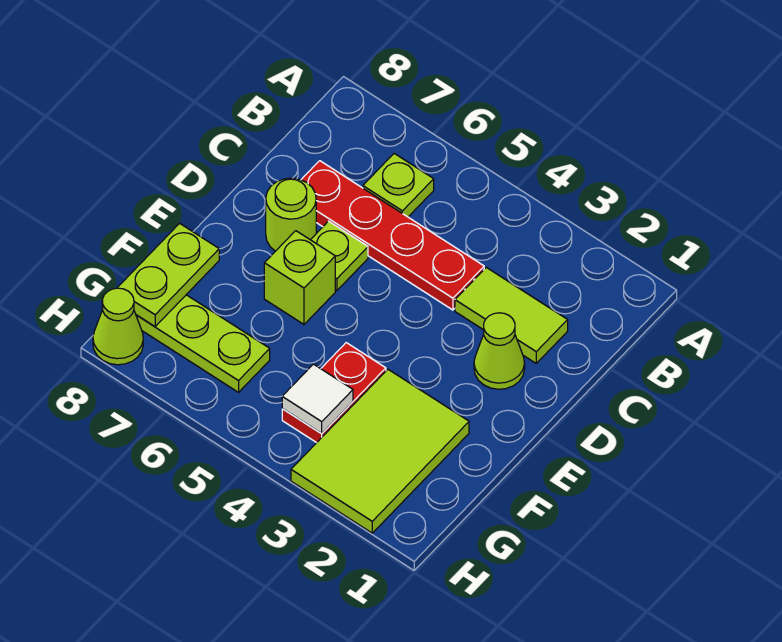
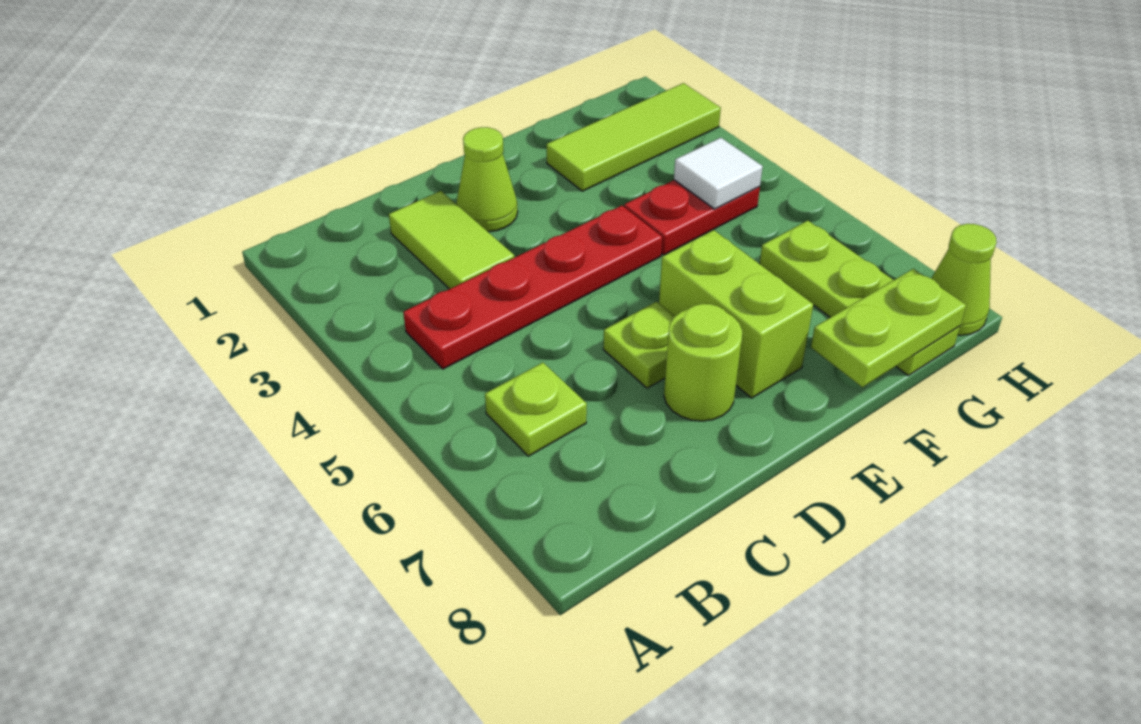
red 1x4 plate [301,161,484,310] -> red 1x4 plate turned to [403,206,662,369]
lime 1x1 brick [264,231,335,324] -> lime 1x2 brick [659,230,813,398]
lime 2x3 tile [291,369,469,533] -> lime 1x3 tile [546,83,721,191]

